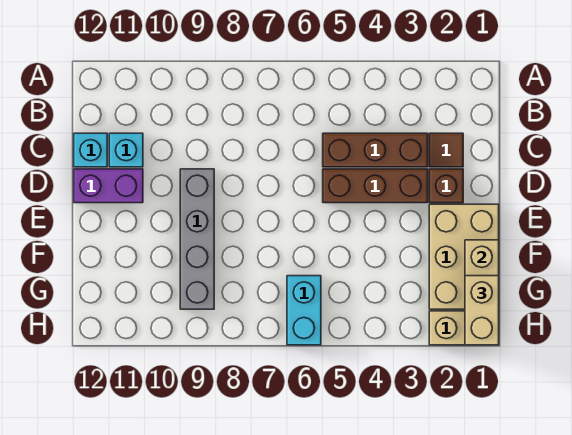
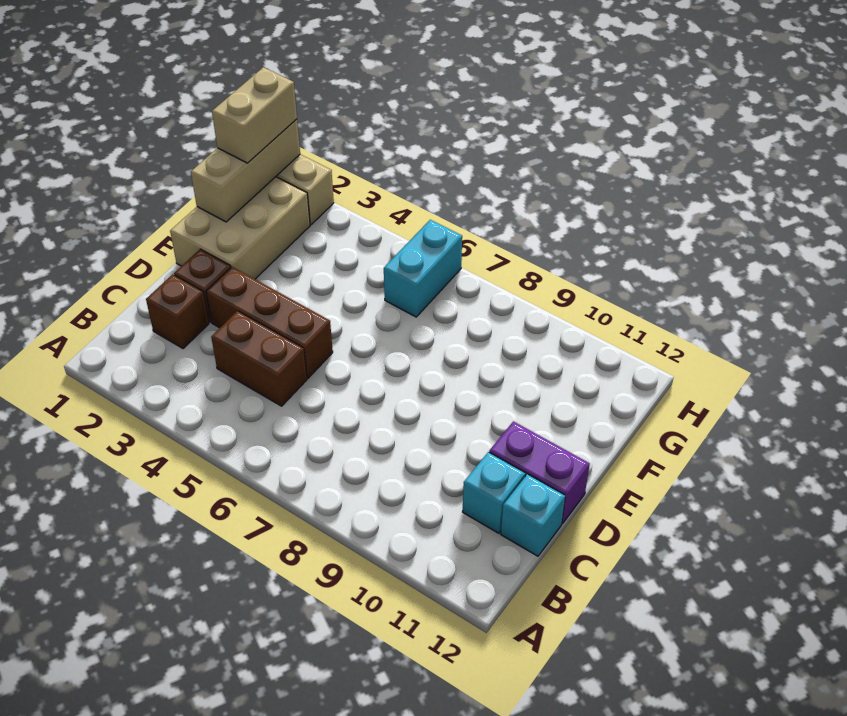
brown 1x1 tile [429,133,463,167] -> brown 1x1 brick [146,274,209,349]
brown 1x3 brick [323,133,428,167] -> brown 1x2 brick [211,311,307,406]
grey 1x4 brick [180,169,214,309] -> none

